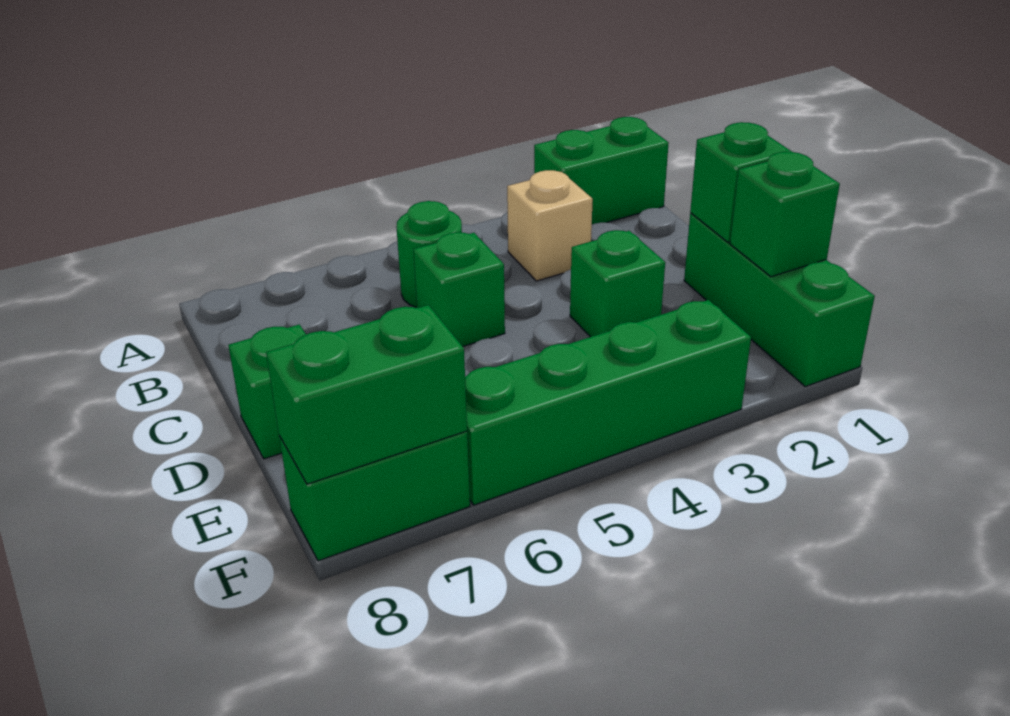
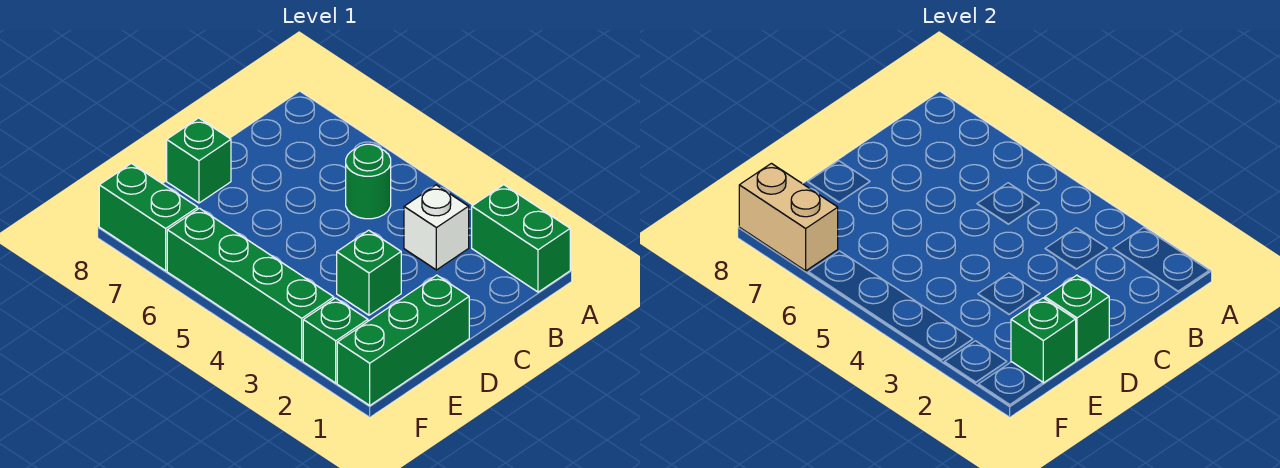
tan 1x1 brick [507,170,593,281] -> white 1x1 brick [404,185,469,270]
green 1x1 brick [414,232,505,346] -> green 1x1 brick moved to [303,298,368,383]
green 1x2 brick [266,305,467,484] -> tan 1x2 brick [739,163,838,271]

